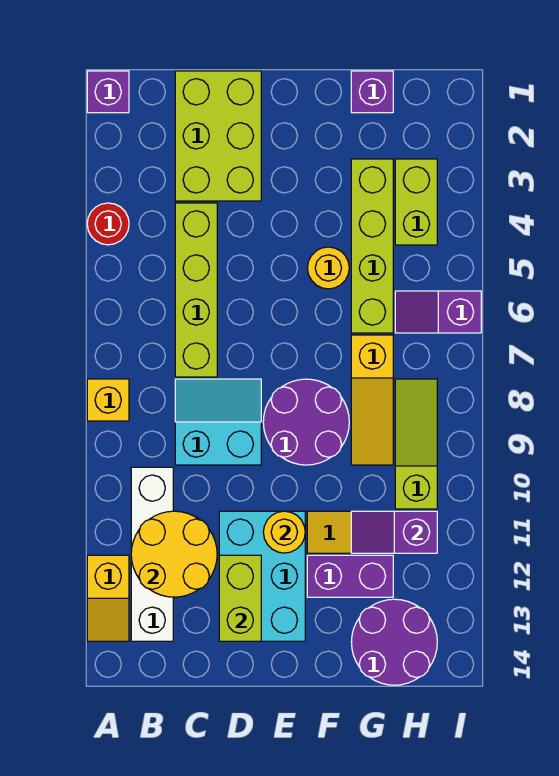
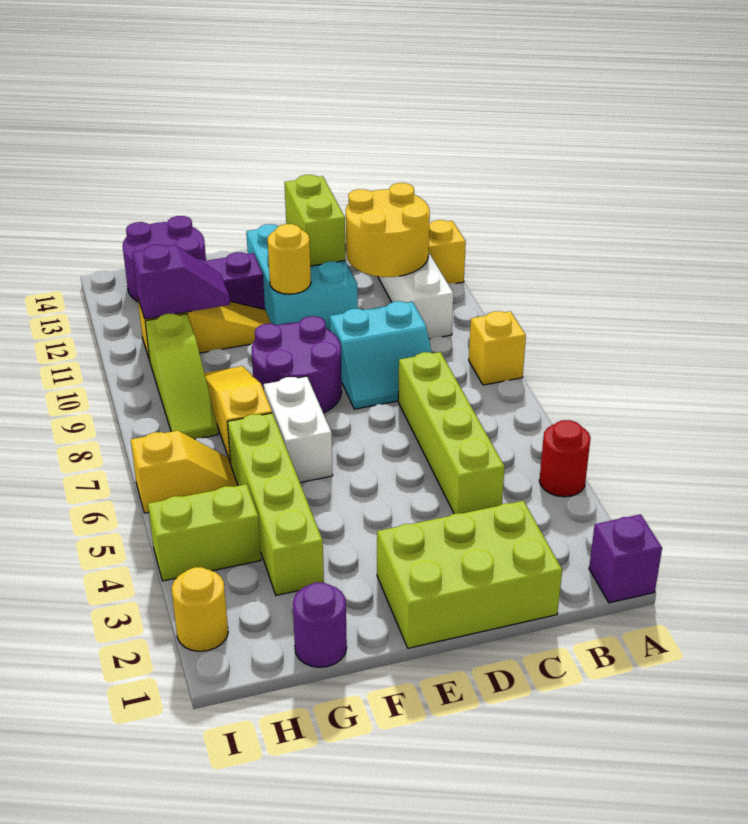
lime 2x3 brick [175,71,261,201] -> lime 2x3 brick turned to [377,501,562,648]
yellow 1x1 round brick [307,247,349,289] -> yellow 1x1 round brick moved to [172,567,228,651]
none -> white 1x2 brick [264,376,333,482]
purple 1x1 brick [351,71,393,113] -> purple 1x1 round brick [293,583,347,667]
lime 1x2 brick [395,159,437,245] -> lime 1x2 brick turned to [148,484,261,581]
purple 1x2 slope [395,291,481,333] -> yellow 1x2 slope [131,431,238,513]

